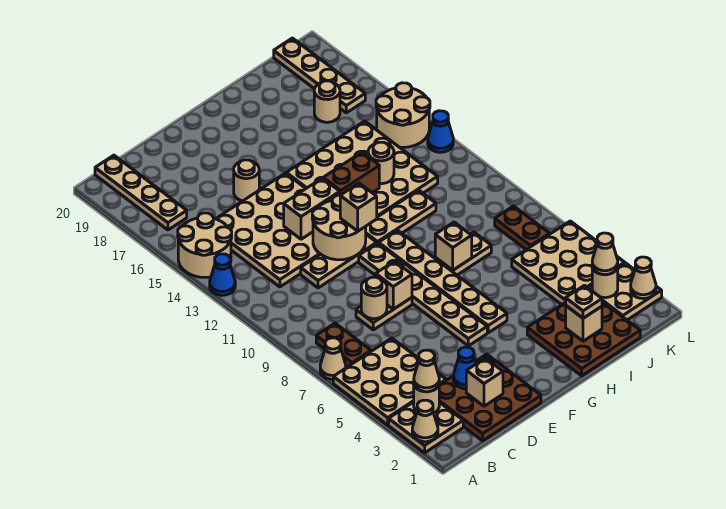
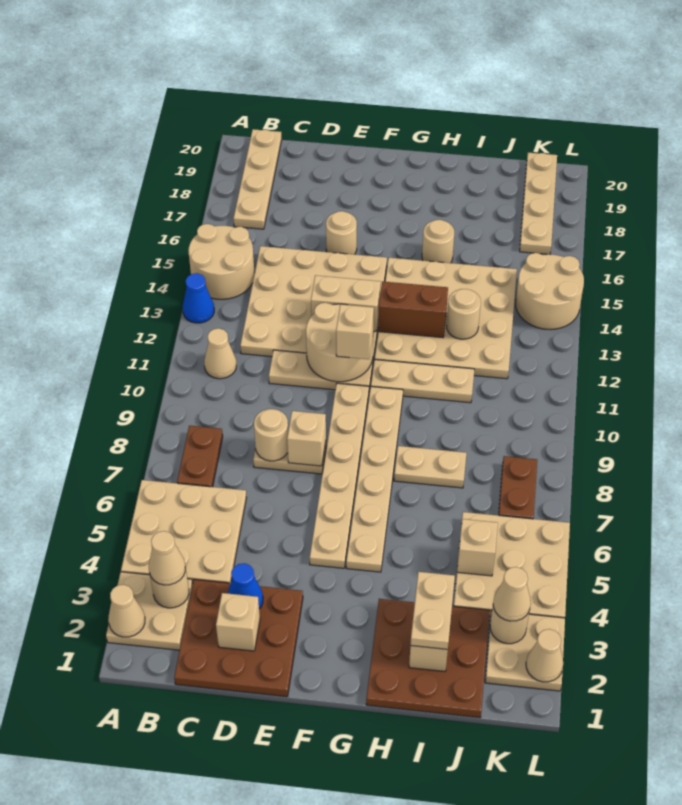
tan 1x1 cone [320,338,346,379] -> tan 1x1 cone moved to [204,328,236,379]
tan 1x1 brick [435,222,472,270] -> tan 1x1 brick moved to [457,519,498,576]
tan 1x1 plate [566,285,602,318] -> tan 1x2 plate [410,572,455,650]
tan 1x1 round brick [314,81,340,122] -> tan 1x1 round brick moved to [422,220,454,263]
blue 1x1 cone [428,111,453,152] -> none

